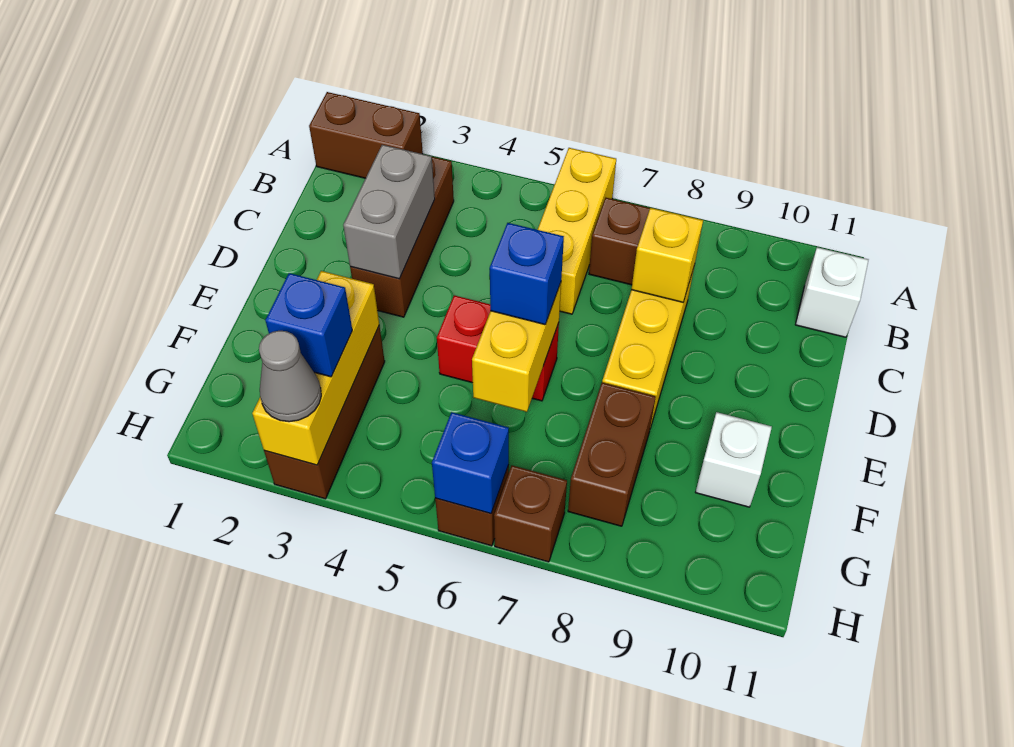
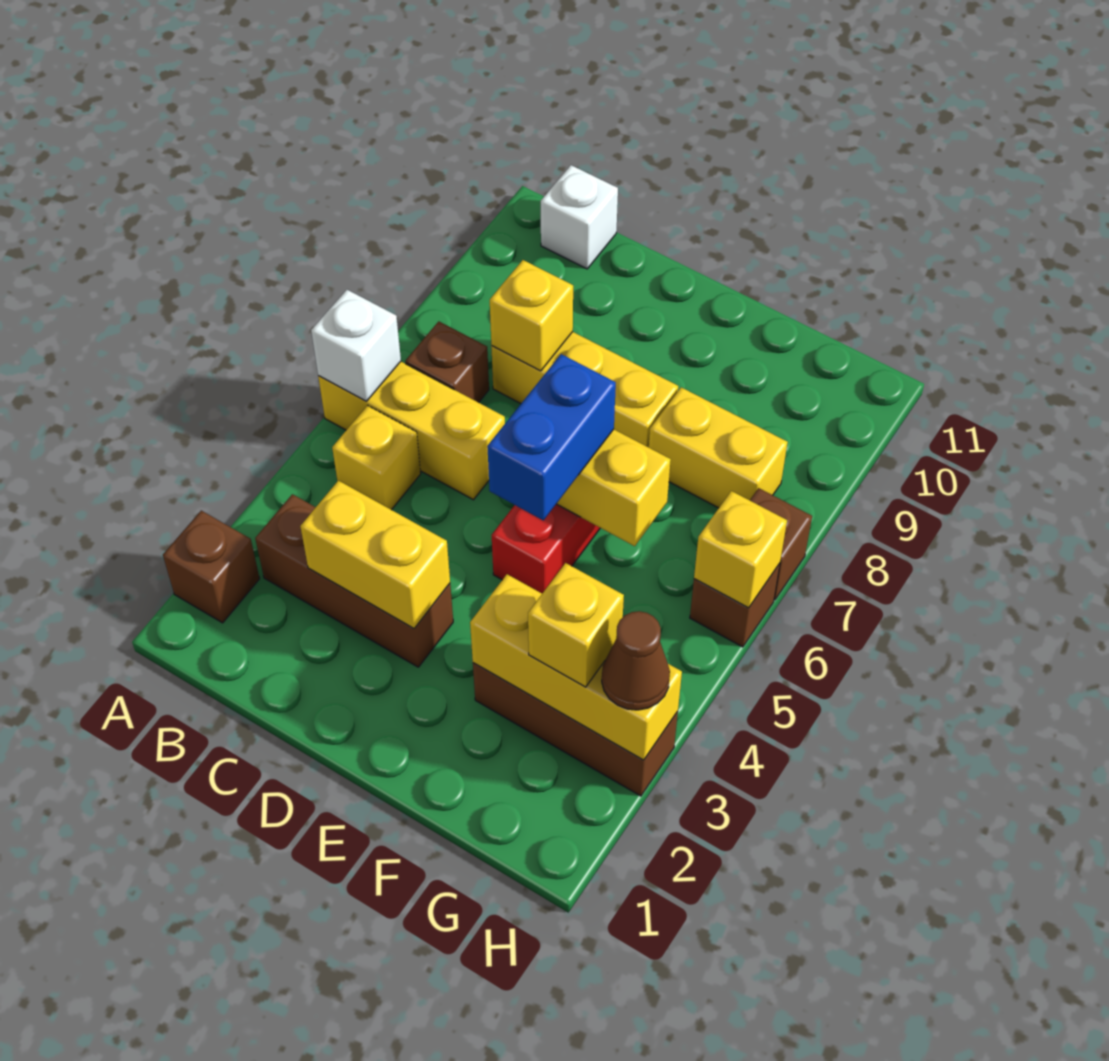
brown 1x2 brick [309,92,423,178] -> brown 1x1 brick [163,511,260,623]
none -> yellow 1x1 brick [332,406,421,510]
grey 1x2 brick [343,145,435,279] -> yellow 1x2 brick [300,481,450,629]
blue 1x1 brick [490,223,564,325] -> blue 1x2 brick [487,354,616,520]
brown 1x2 brick [568,383,656,526] -> yellow 1x2 brick [649,387,788,508]
white 1x1 brick [695,412,772,507] -> white 1x1 brick moved to [311,290,401,401]
blue 1x1 brick [265,273,352,377] -> yellow 1x1 brick [528,563,624,687]
grey 1x1 cone [259,331,321,422] -> brown 1x1 cone [602,611,670,710]
blue 1x1 brick [432,412,509,514] -> yellow 1x1 brick [694,491,787,608]

